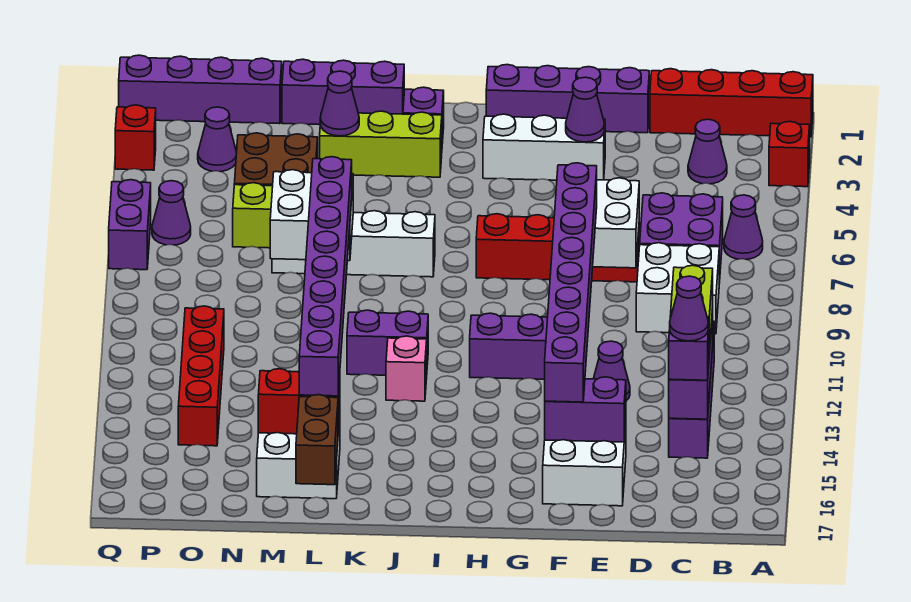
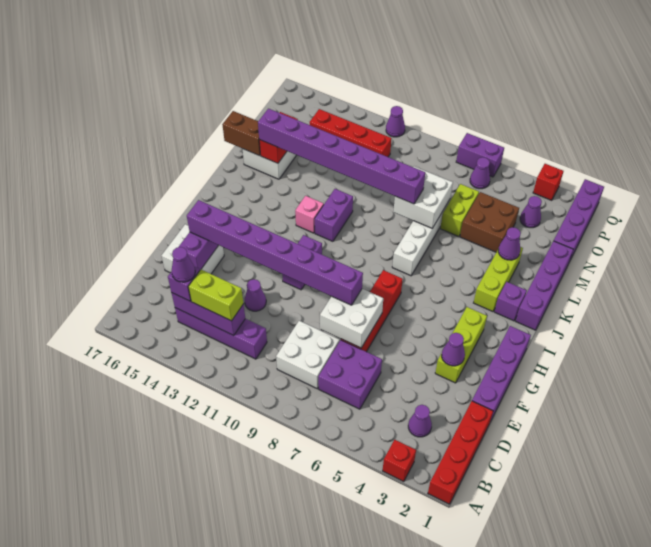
purple 1x1 cone [724,195,763,260] -> purple 1x1 cone moved to [386,106,405,137]
white 1x3 brick [483,114,605,180] -> lime 1x3 brick [435,307,487,383]
purple 1x3 brick [282,59,404,125] -> purple 1x4 brick [516,241,573,330]

